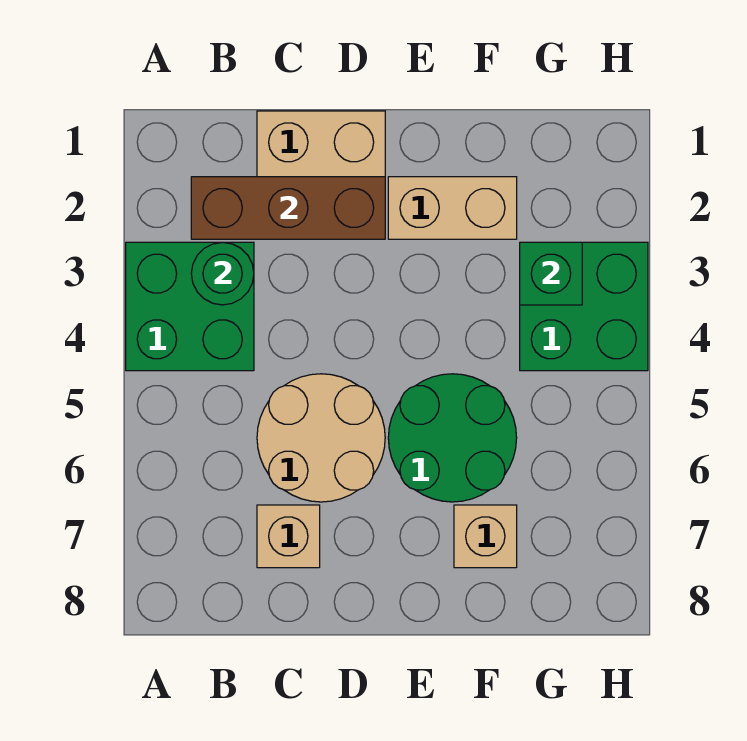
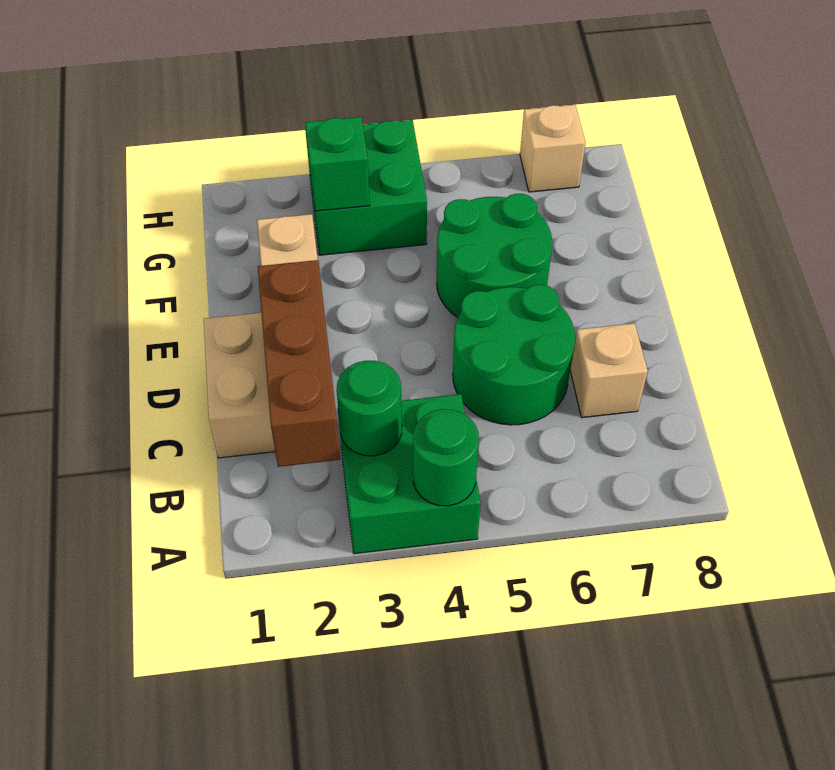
none -> green 1x1 round brick [413,409,479,506]
tan 2x2 round brick [257,374,385,502] -> green 2x2 round brick [453,285,575,425]
tan 1x1 brick [454,505,517,568] -> tan 1x1 brick moved to [520,105,586,192]

